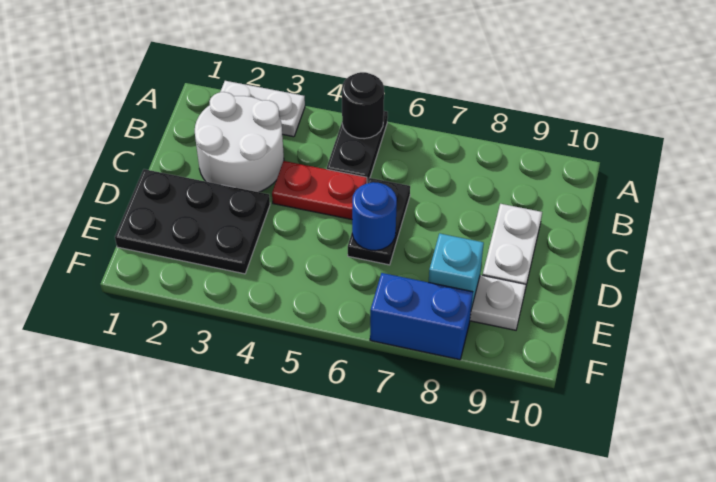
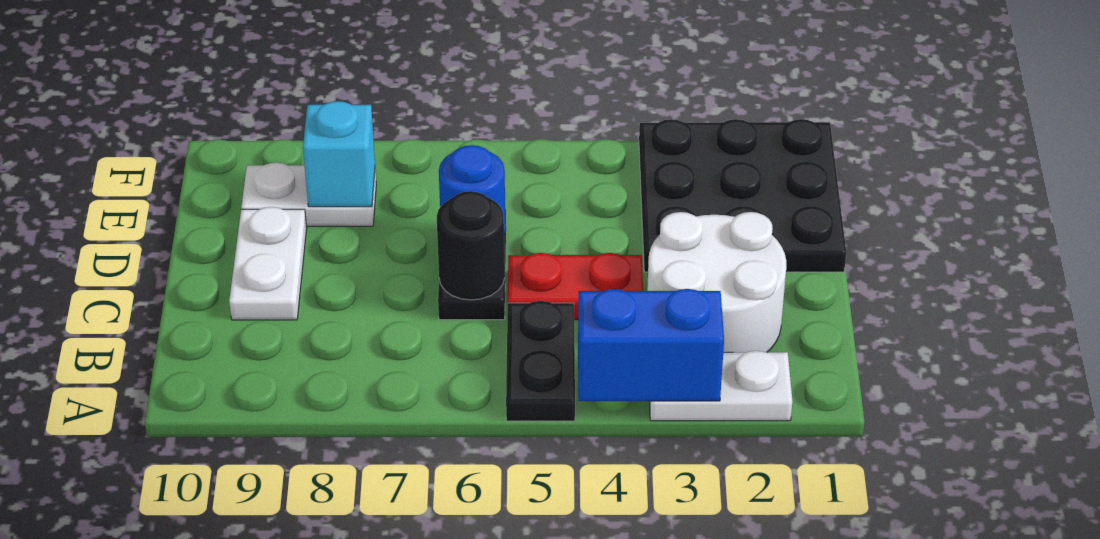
black 1x1 round brick [342,72,384,139] -> black 1x1 round brick moved to [437,191,505,300]
black 2x3 plate [115,169,270,274] -> black 3x3 plate [639,119,846,272]
blue 1x2 brick [370,273,473,360] -> blue 1x2 brick moved to [578,289,724,401]

